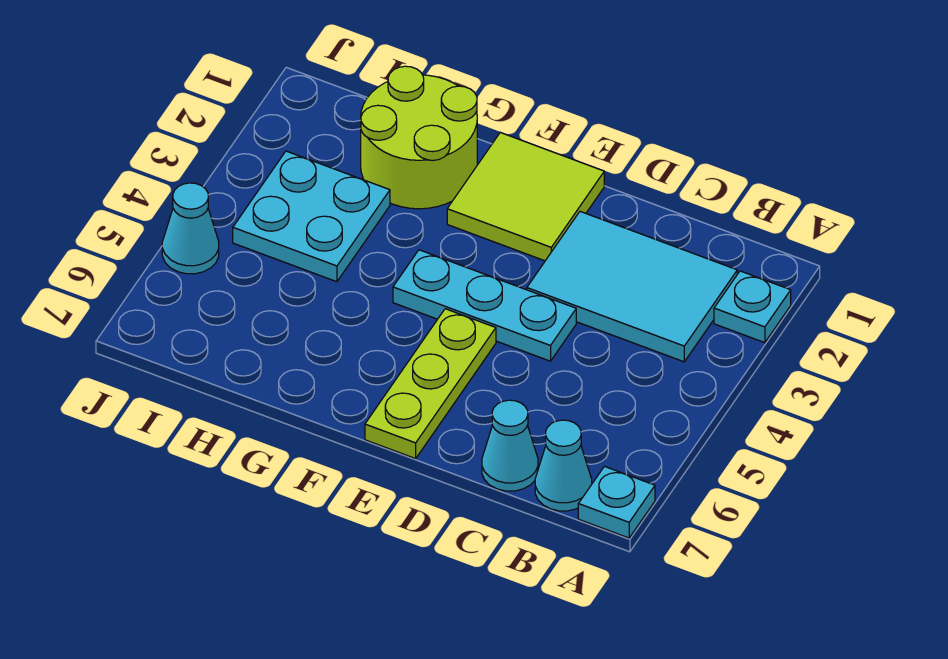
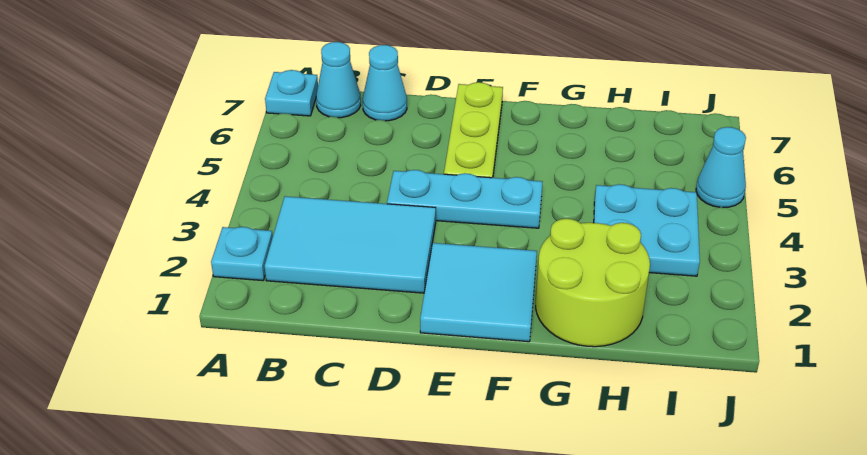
lime 2x2 tile [447,133,604,261] -> cyan 2x2 tile [420,243,537,342]

